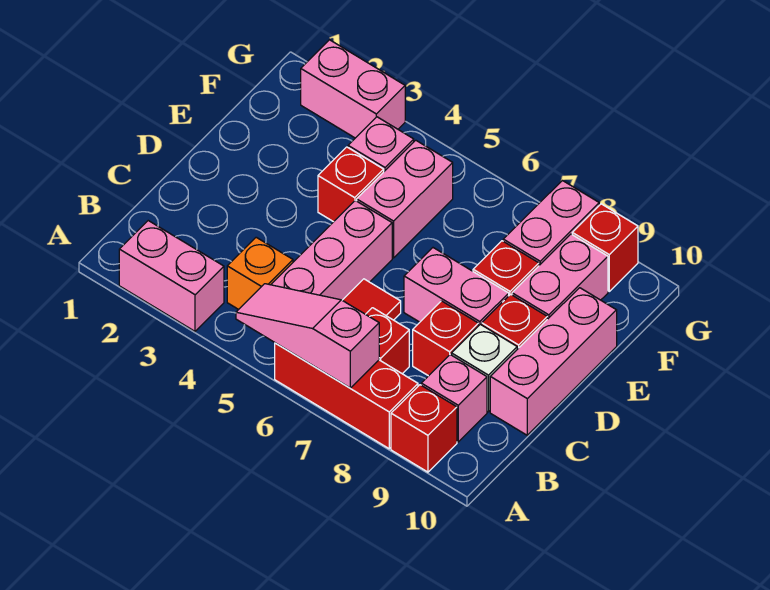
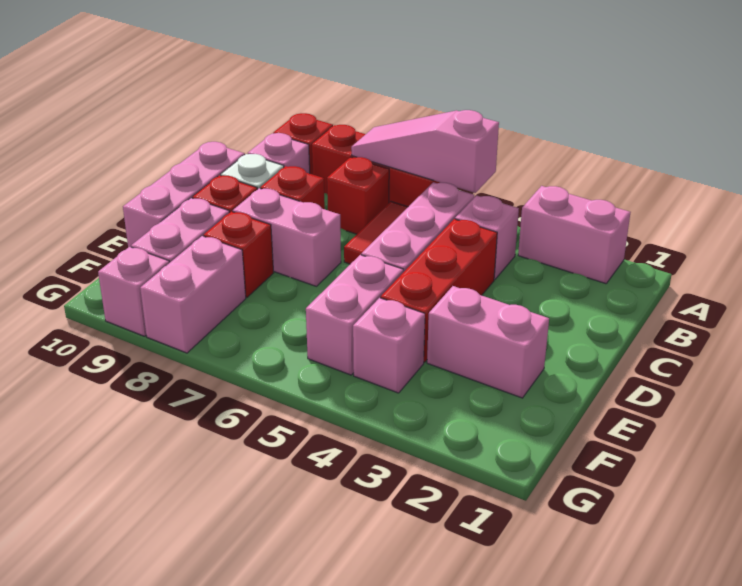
pink 1x3 slope [236,284,379,388] -> pink 1x3 slope turned to [351,110,499,193]
orange 1x1 brick [227,237,293,310] -> pink 1x1 brick [455,195,519,280]
red 1x1 brick [318,147,384,222] -> red 1x3 brick [381,219,497,362]
pink 1x2 brick [301,40,405,138] -> pink 1x2 brick moved to [427,286,549,398]
red 1x1 brick [572,204,638,291] -> pink 1x1 brick [98,247,169,336]

